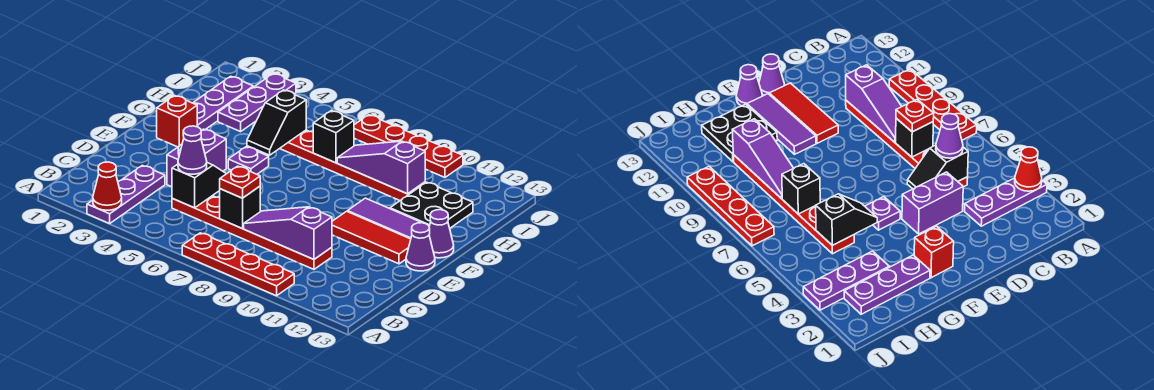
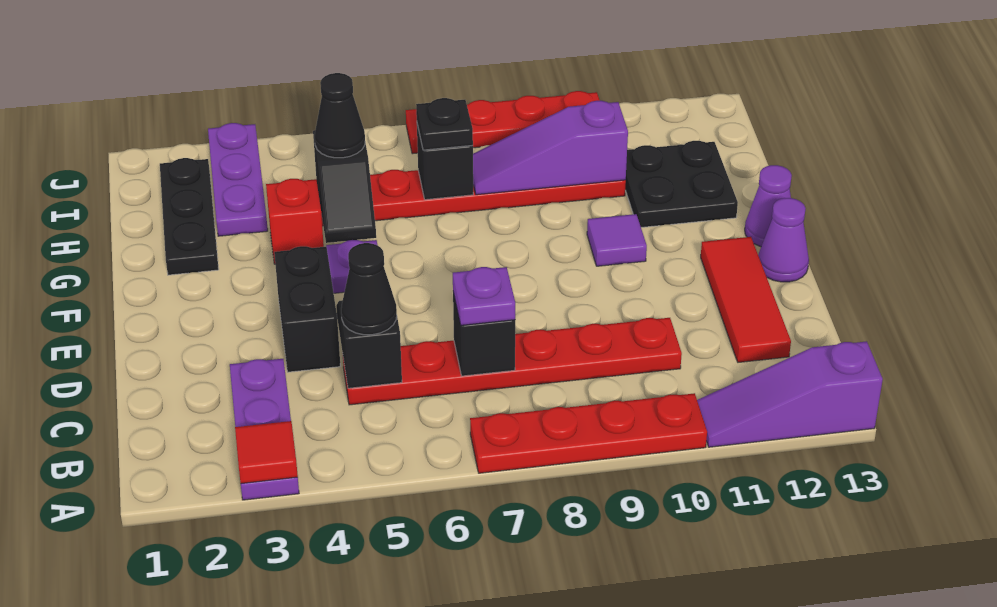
red 1x1 cone [93,162,122,210] -> red 1x1 tile [235,421,298,484]
purple 1x1 cone [178,126,207,174] -> black 1x1 cone [341,243,397,335]
red 1x1 plate [220,166,260,198] -> purple 1x1 plate [453,267,515,325]
purple 1x3 slope [244,207,332,259] -> purple 1x3 slope moved to [697,341,883,447]
purple 1x2 brick [167,129,226,187] -> black 1x2 brick [274,246,340,372]
red 1x3 tile [332,211,411,264] -> red 1x3 tile turned to [701,237,791,362]
red 1x1 brick [157,95,197,147] -> red 1x1 brick moved to [266,179,324,264]
purple 1x3 tile [347,198,421,239] -> purple 1x1 tile [587,214,647,266]
purple 1x3 plate [193,76,253,131] -> black 1x3 plate [160,158,219,275]
none -> black 1x1 cone [315,73,365,158]
none -> black 1x1 plate [416,98,473,150]

